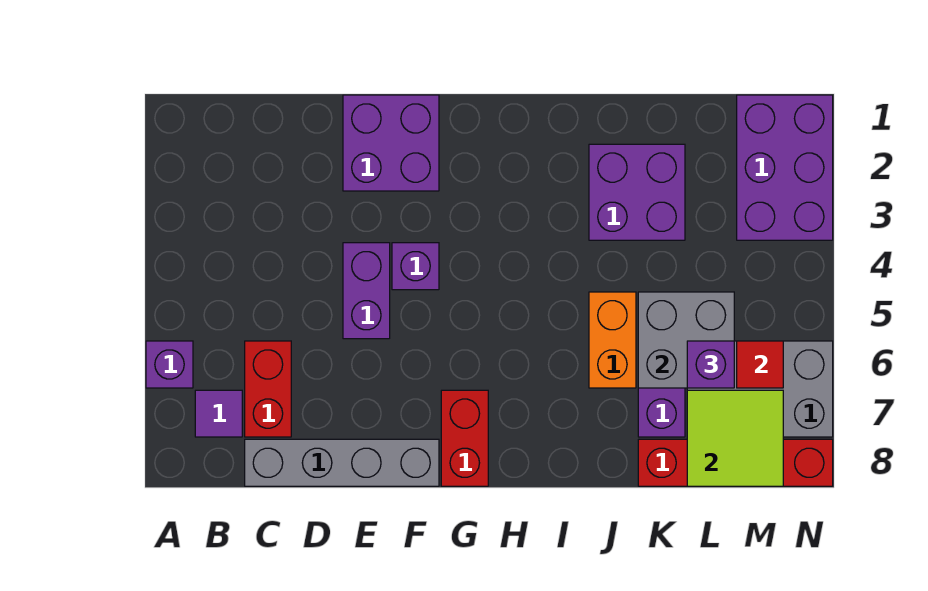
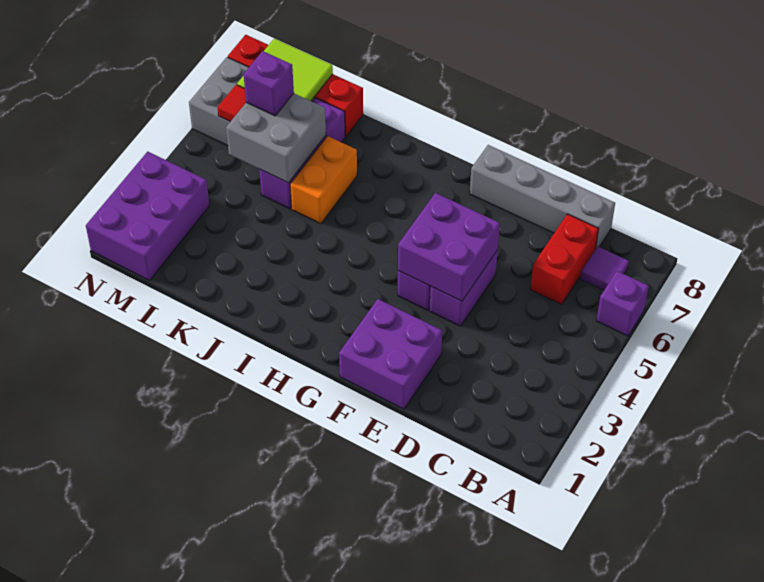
red 1x2 brick [441,390,488,486] -> none
purple 2x2 brick [589,144,685,240] -> purple 2x2 brick moved to [398,193,500,301]

